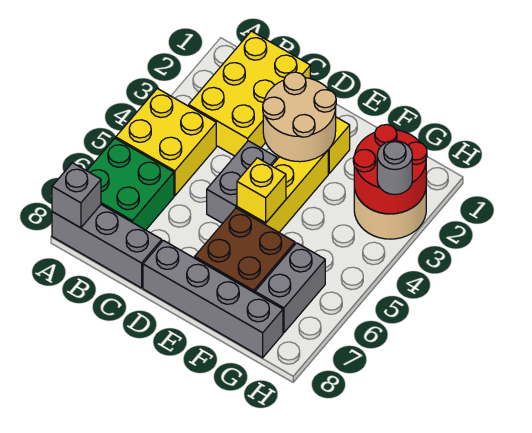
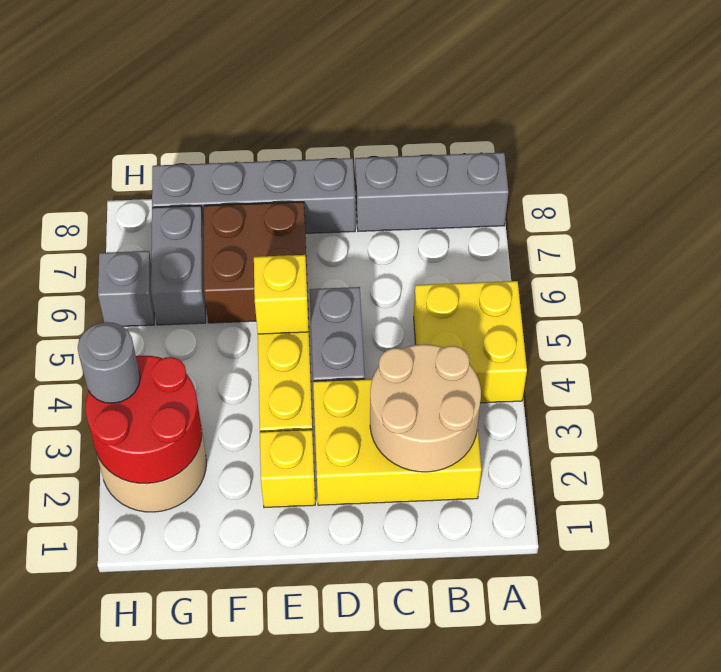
green 2x2 brick [87,138,174,230] -> none
grey 1x1 brick [52,163,101,228] -> grey 1x1 brick moved to [98,251,154,326]
yellow 2x3 brick [189,31,310,156] -> yellow 2x3 brick turned to [313,379,481,505]
tan 2x2 round brick [263,72,336,162] -> tan 2x2 round brick moved to [370,344,481,472]

